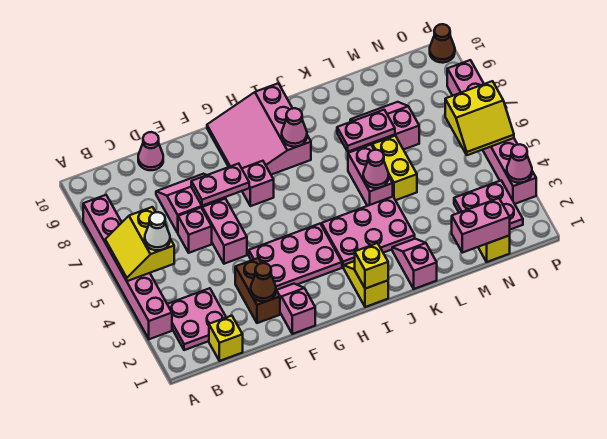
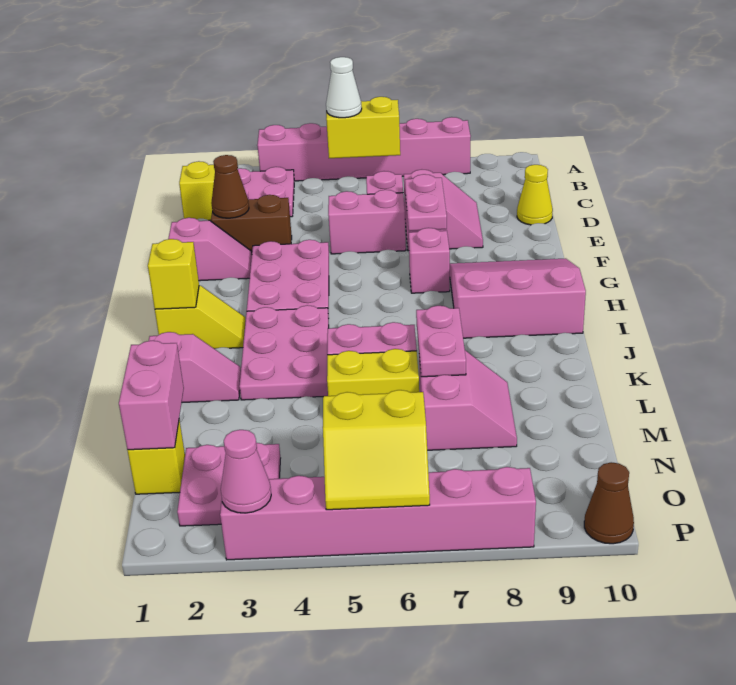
pink 1x1 cone [138,132,163,170] -> yellow 1x1 cone [517,165,553,225]
pink 1x1 cone [282,108,307,147] -> none
pink 1x1 cone [363,150,389,188] -> none
yellow 2x2 slope [445,81,514,155] -> yellow 2x2 slope turned to [323,390,430,510]

